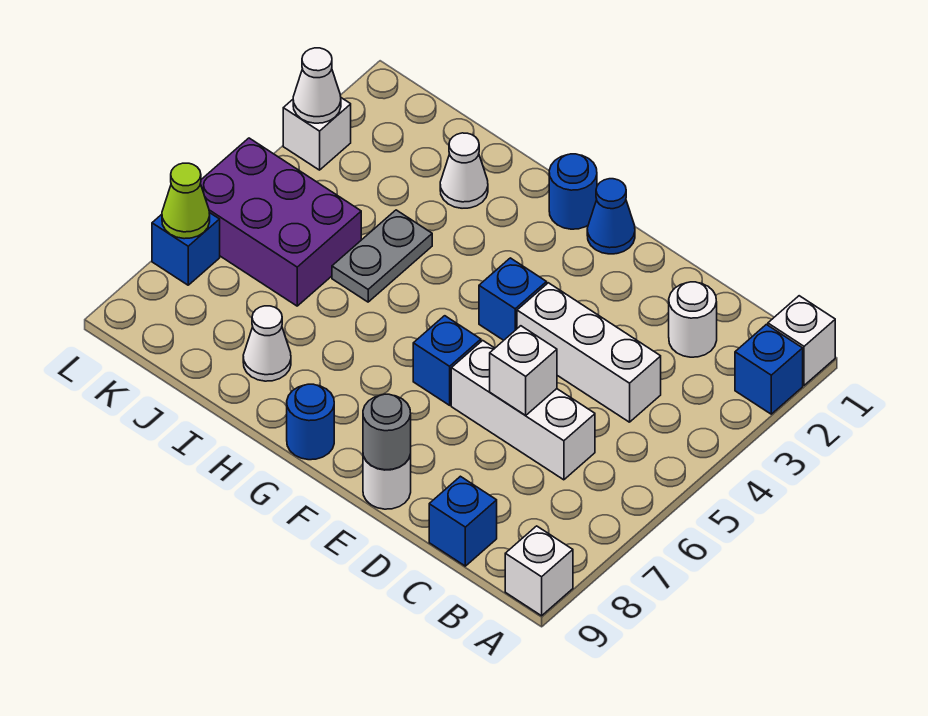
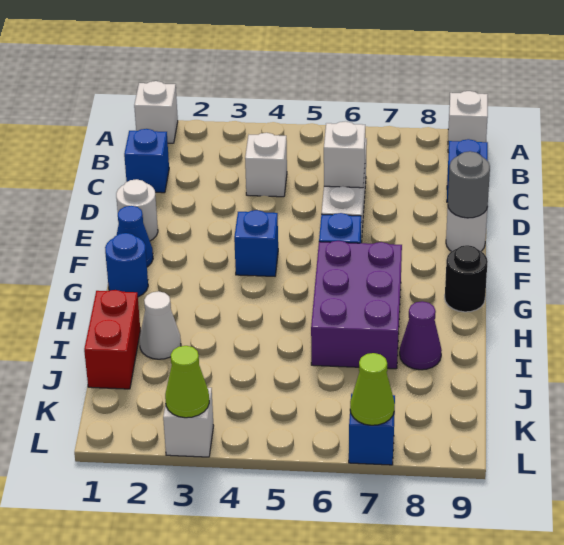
blue 1x1 brick [735,324,803,414] -> blue 1x1 brick moved to [124,129,169,193]
white 1x1 round brick [669,282,717,357] -> white 1x1 round brick moved to [116,179,158,241]
white 1x3 brick [517,283,661,422] -> white 1x1 brick [245,133,287,197]
blue 1x1 round brick [287,384,334,460] -> black 1x1 round brick [445,245,488,312]
none -> red 1x2 brick [84,290,140,389]
grey 1x2 plate [332,210,432,302] -> none
white 1x1 cone [243,306,291,381] -> purple 1x1 cone [400,301,442,370]
purple 2x3 brick [200,138,361,306] -> purple 2x3 brick moved to [311,241,402,369]
white 1x1 cone [293,48,341,123] -> lime 1x1 cone [165,346,209,418]

